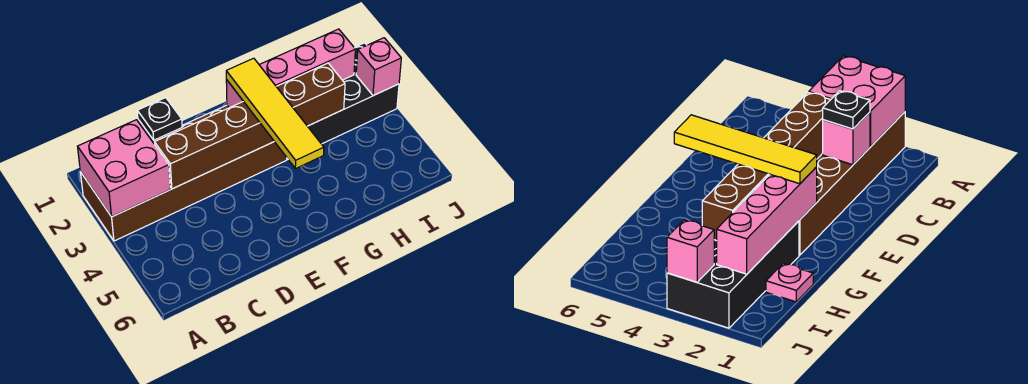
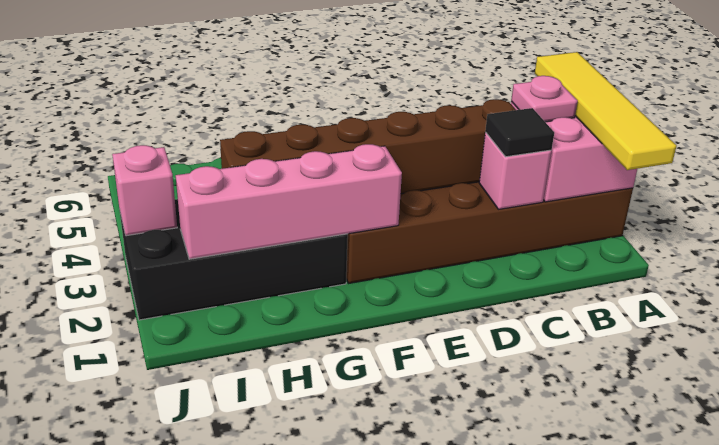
black 1x1 plate [137,98,182,140] -> black 1x1 tile [485,108,554,157]
yellow 1x4 tile [226,58,324,169] -> yellow 1x4 tile moved to [535,52,677,170]
pink 1x1 plate [766,264,813,302] -> pink 1x1 plate moved to [511,76,578,122]

